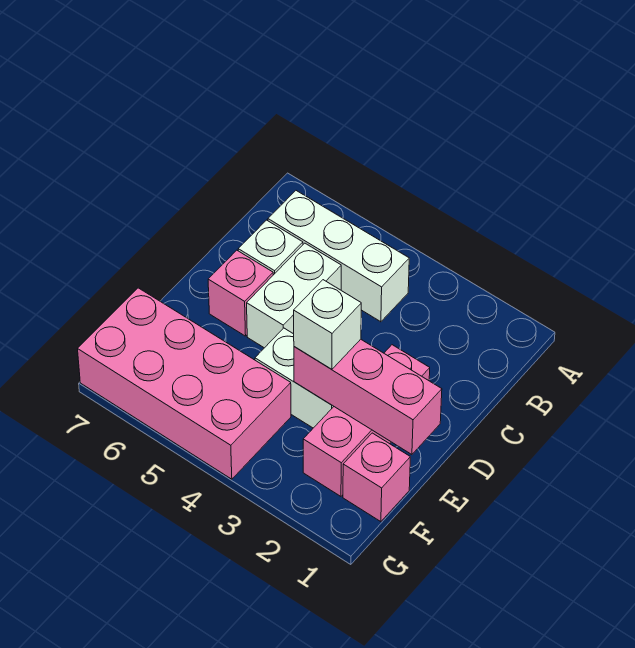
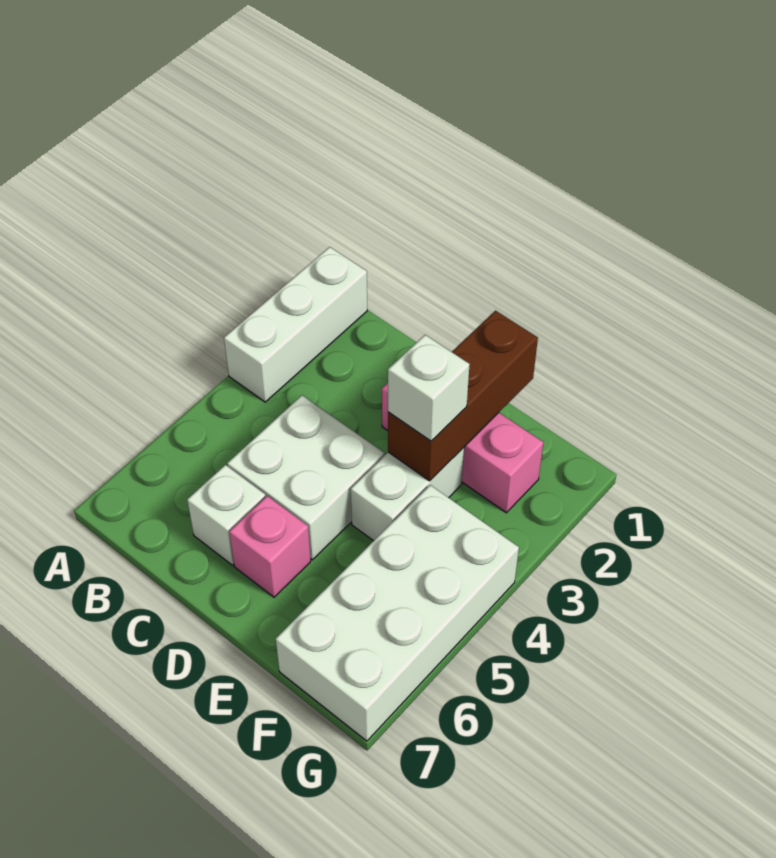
white 1x3 brick [268,191,409,322] -> white 1x3 brick moved to [224,247,367,402]
white 1x2 brick [247,243,341,348] -> white 2x2 brick [227,395,384,560]
pink 1x3 brick [294,339,442,454] -> brown 1x3 brick [388,311,538,481]
pink 1x1 brick [343,433,410,522] -> none
pink 2x4 brick [78,288,291,479] -> white 2x4 brick [276,485,519,741]

